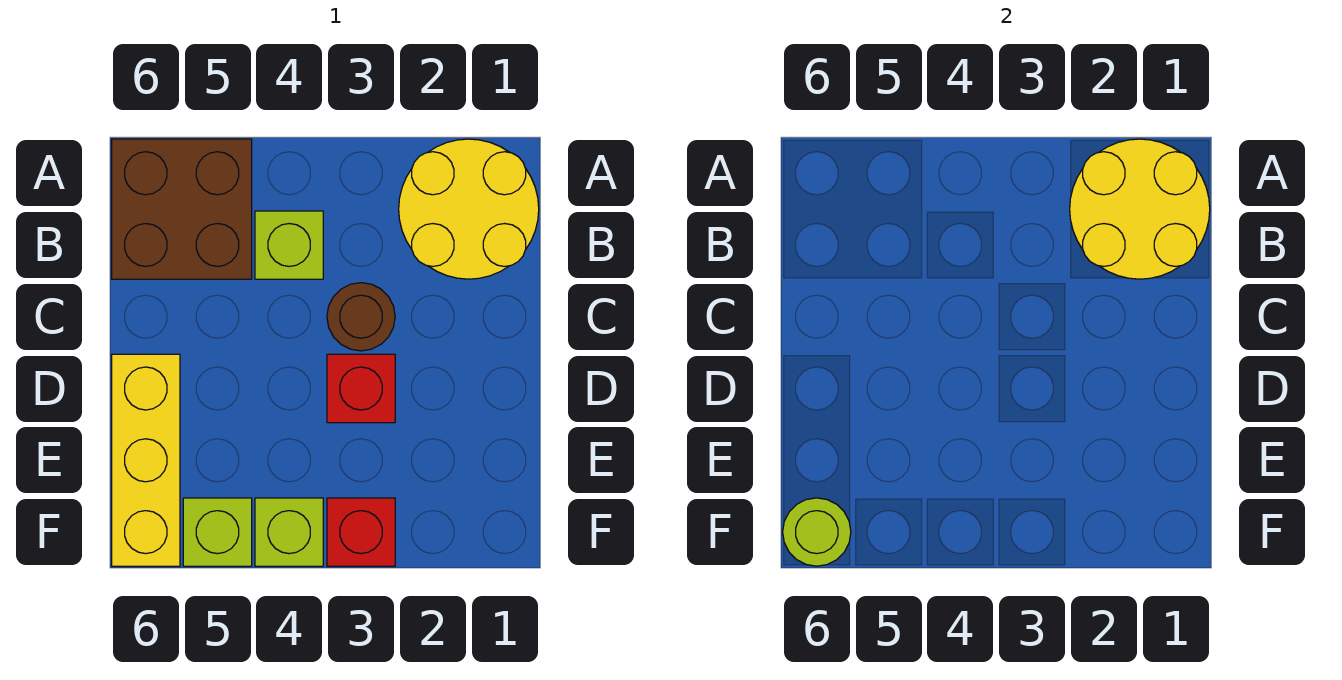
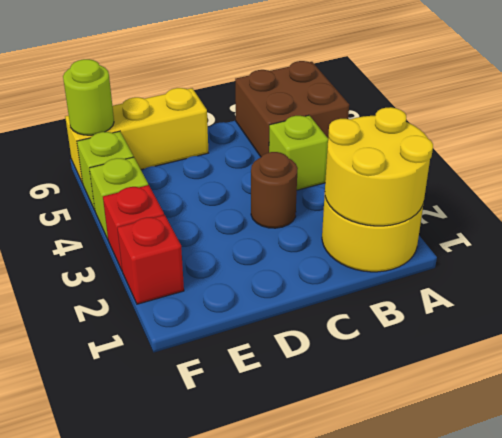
red 1x1 brick [327,354,395,423] -> red 1x1 brick moved to [117,215,184,304]

